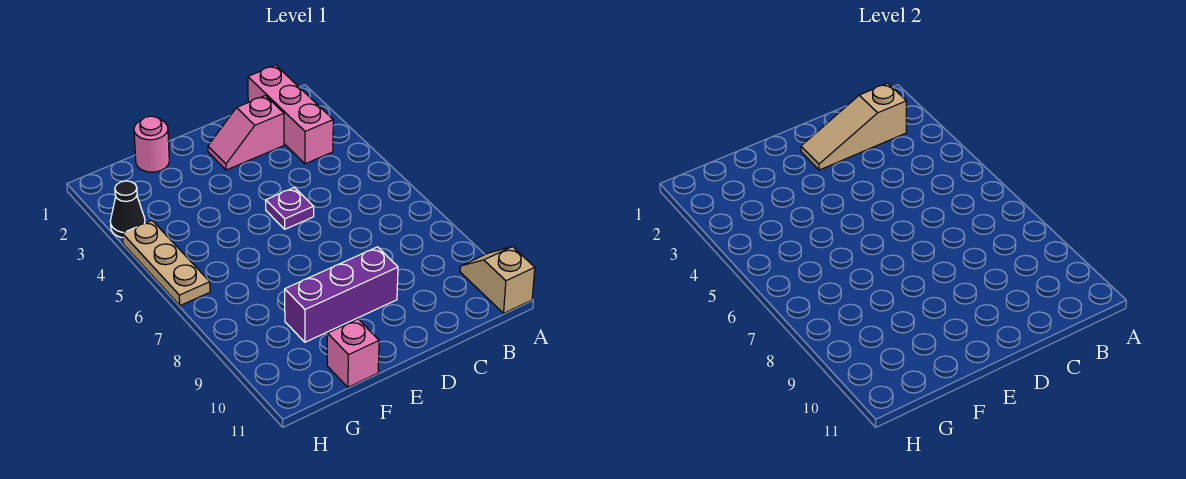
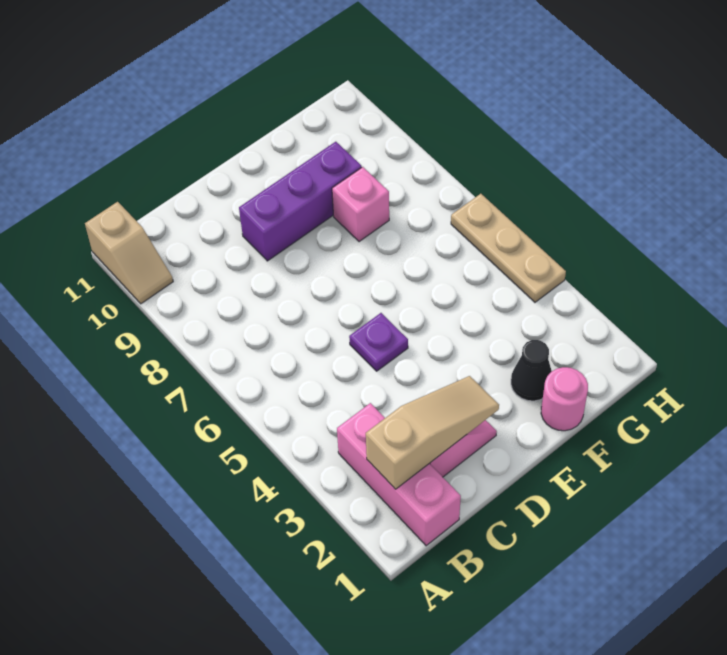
pink 1x1 brick [327,319,379,387] -> pink 1x1 brick moved to [332,167,389,242]
black 1x1 cone [110,181,145,238] -> black 1x1 cone moved to [511,340,552,401]

